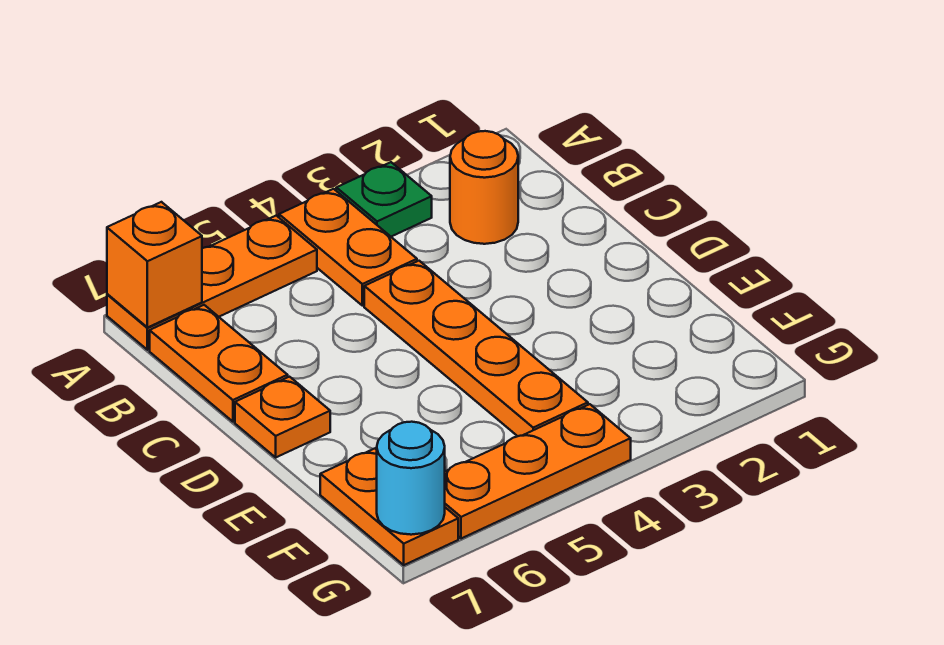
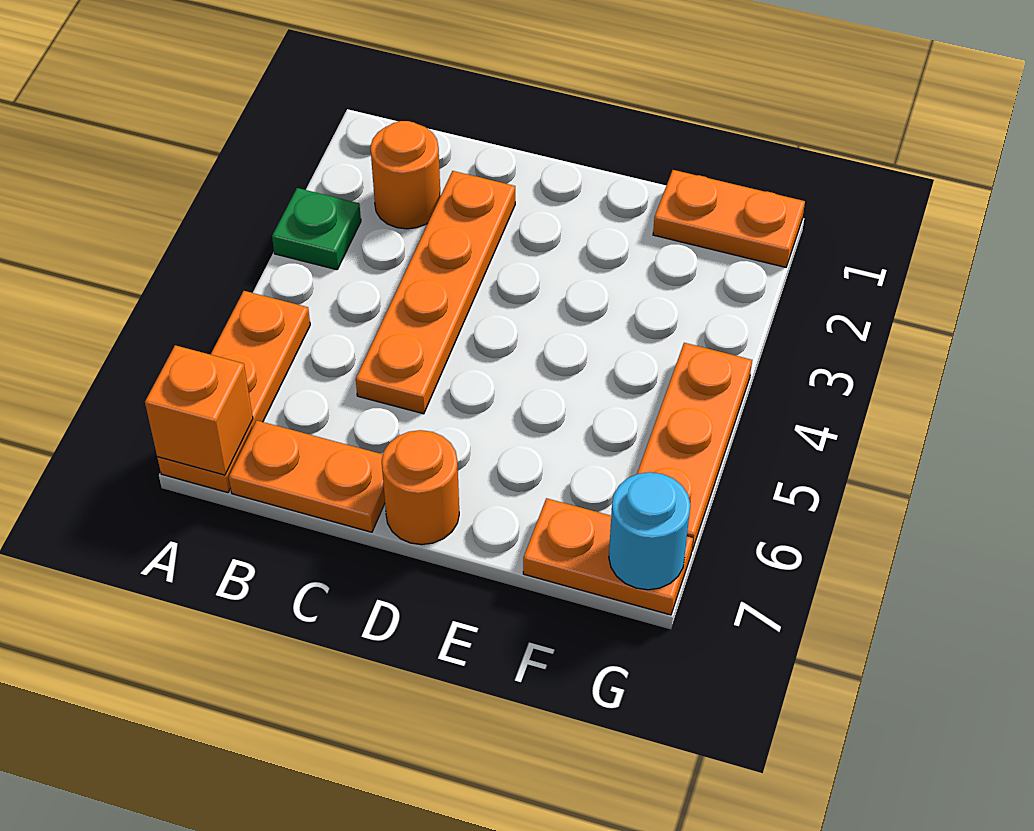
orange 1x2 plate [279,189,417,306] -> orange 1x2 plate moved to [653,170,805,267]
orange 1x4 plate [364,261,588,436] -> orange 1x4 plate turned to [356,171,515,414]
orange 1x1 plate [235,377,330,457] -> orange 1x1 round brick [382,430,459,545]

